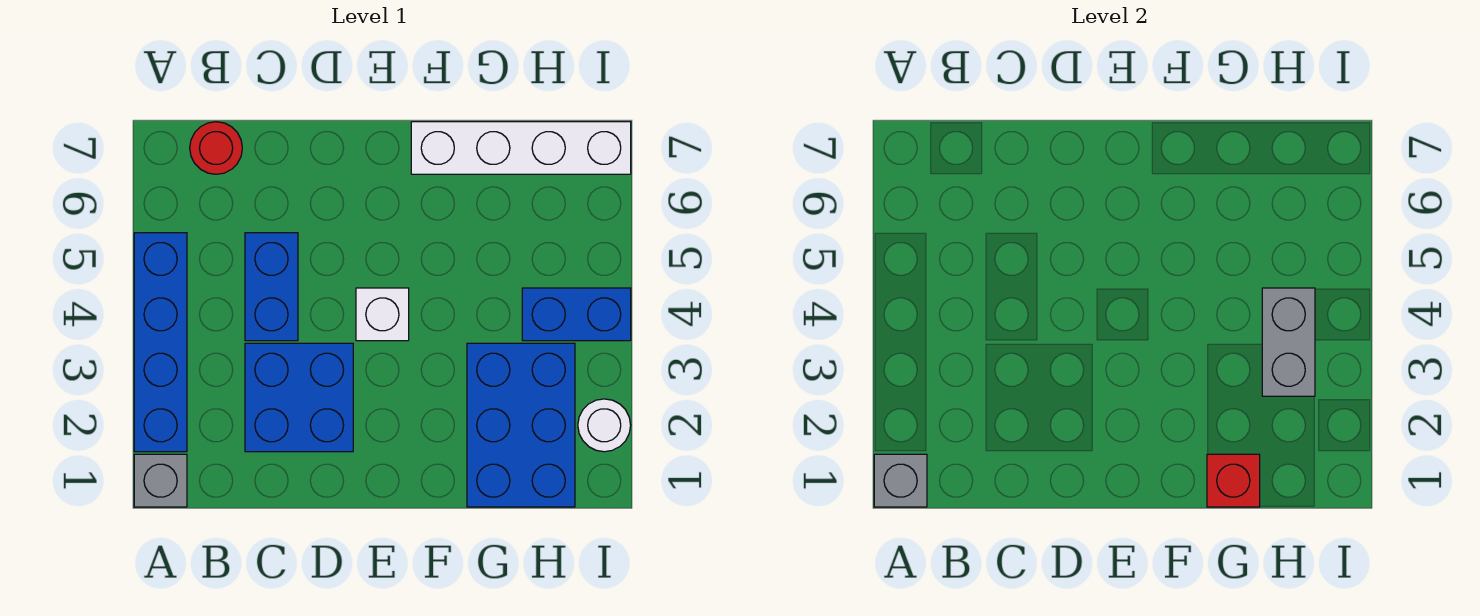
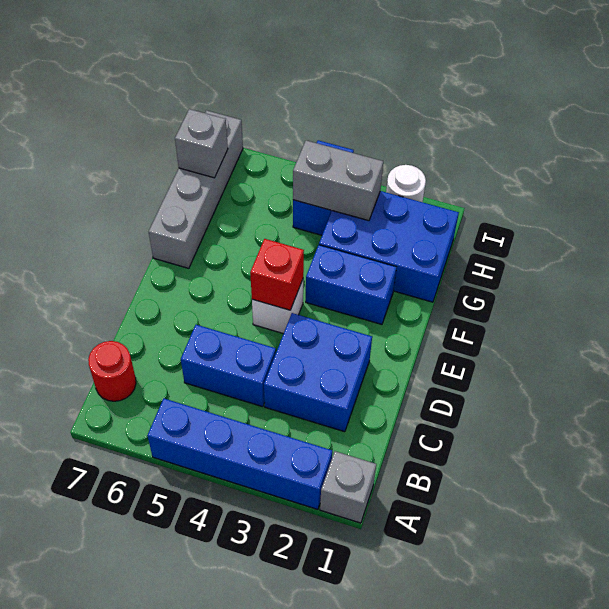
grey 1x1 brick [874,454,927,507] -> grey 1x1 brick moved to [175,109,228,178]
none -> blue 1x2 brick [306,245,397,324]
white 1x4 brick [411,122,631,174] -> grey 1x4 brick [149,111,243,268]
red 1x1 brick [1207,454,1260,507] -> red 1x1 brick moved to [250,239,304,310]

